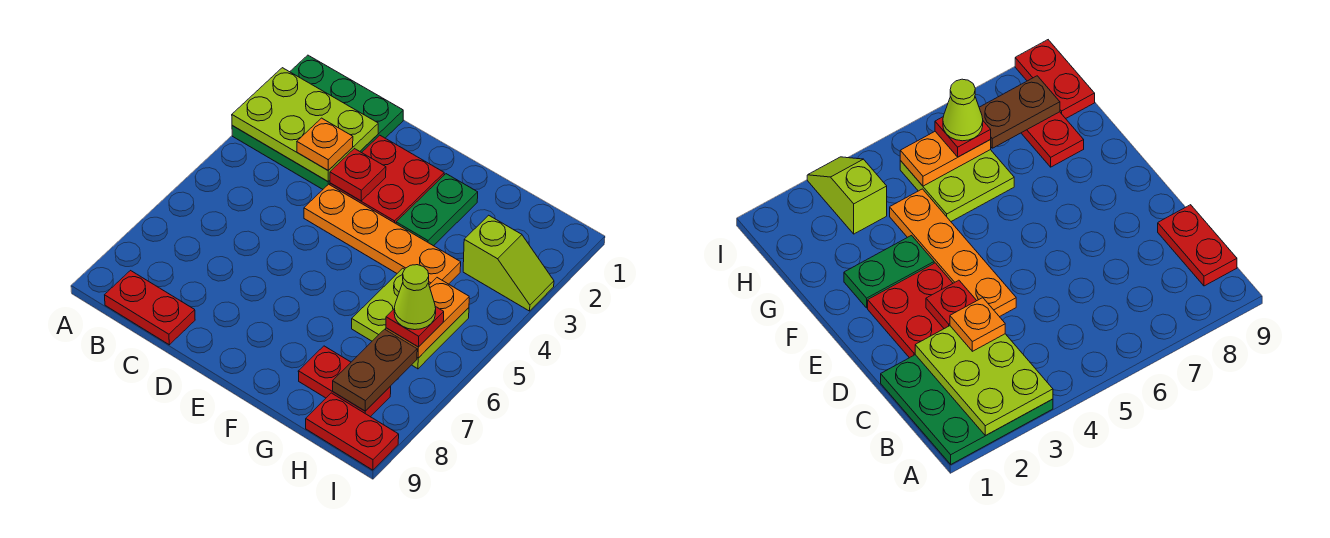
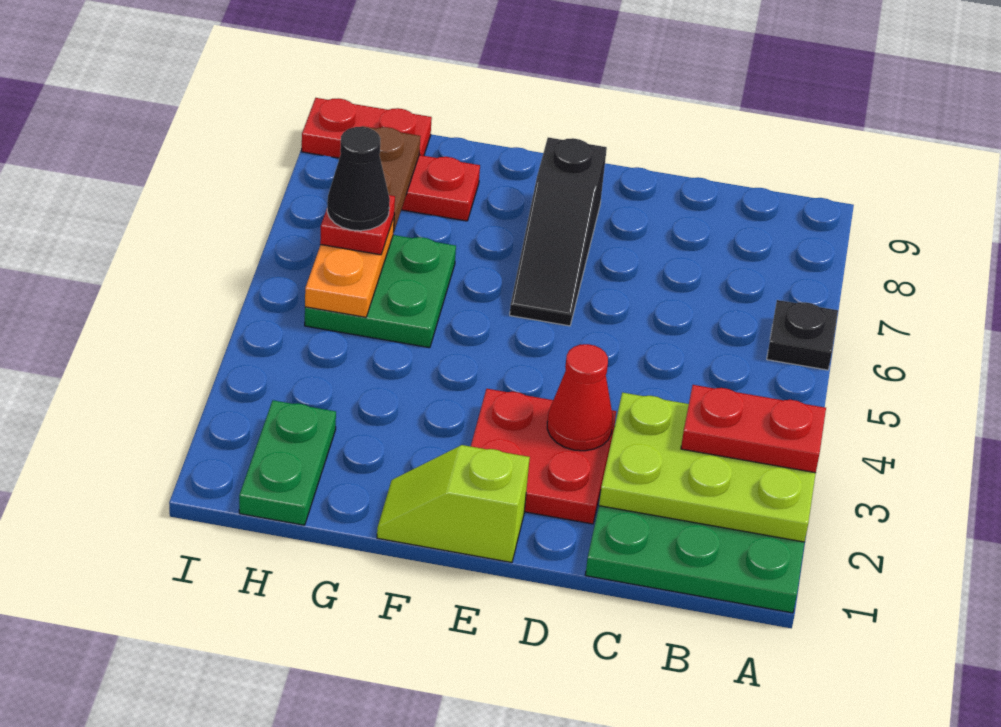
none -> black 1x1 plate [767,300,838,370]
red 1x2 plate [105,271,195,345] -> red 1x2 plate moved to [681,385,826,473]
orange 1x1 plate [297,118,353,170] -> none
red 1x1 plate [330,149,386,201] -> red 1x1 cone [547,344,613,451]
orange 1x4 plate [304,184,461,284] -> none
none -> black 1x3 slope [510,137,607,326]
green 1x2 plate [396,174,478,246] -> green 1x2 plate moved to [239,400,336,525]
lime 2x2 plate [352,268,469,369] -> green 2x2 plate [305,235,456,348]
lime 1x2 slope [463,215,554,311] -> lime 1x2 slope moved to [377,445,530,562]
lime 1x1 cone [394,265,436,330] -> black 1x1 cone [327,127,390,231]

